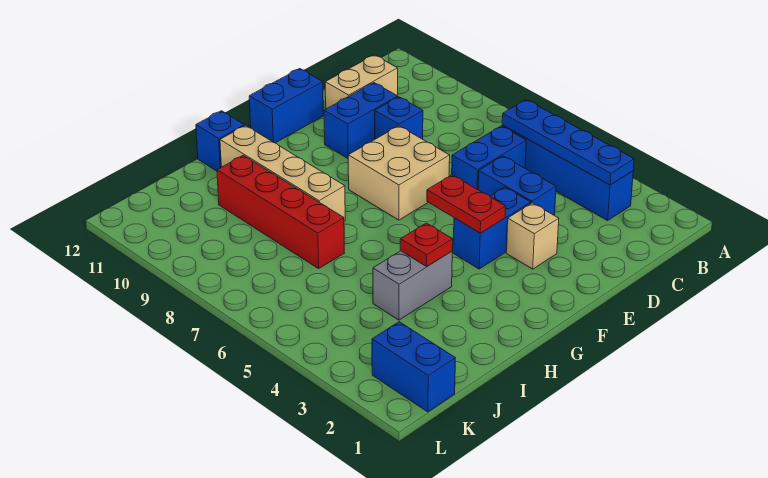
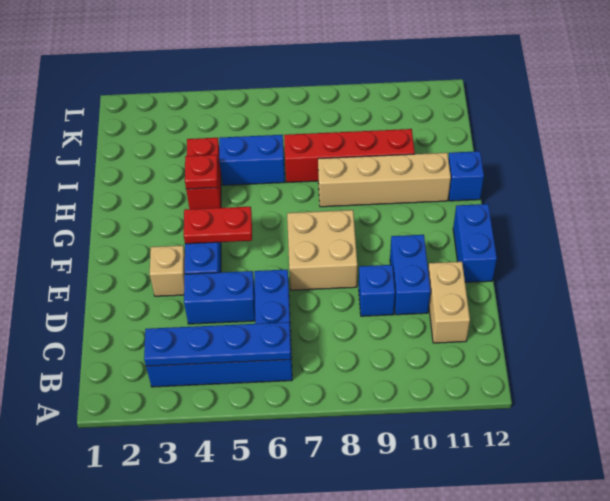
grey 1x2 brick [373,251,452,320] -> red 1x2 brick [186,138,221,209]
blue 1x2 brick [372,322,455,412] -> blue 1x2 brick moved to [219,135,285,185]

